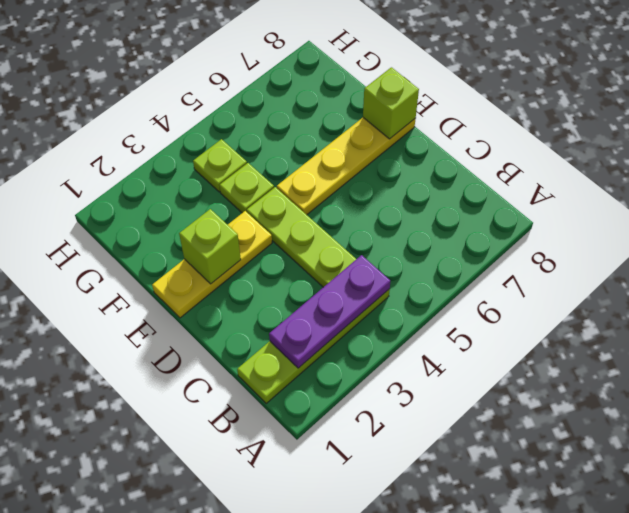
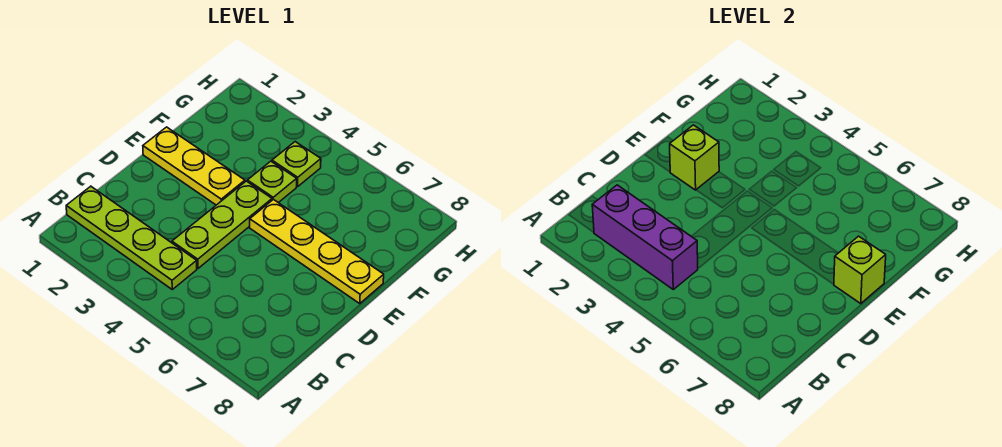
purple 1x3 plate [269,255,390,368] -> purple 1x3 brick [592,185,698,289]

